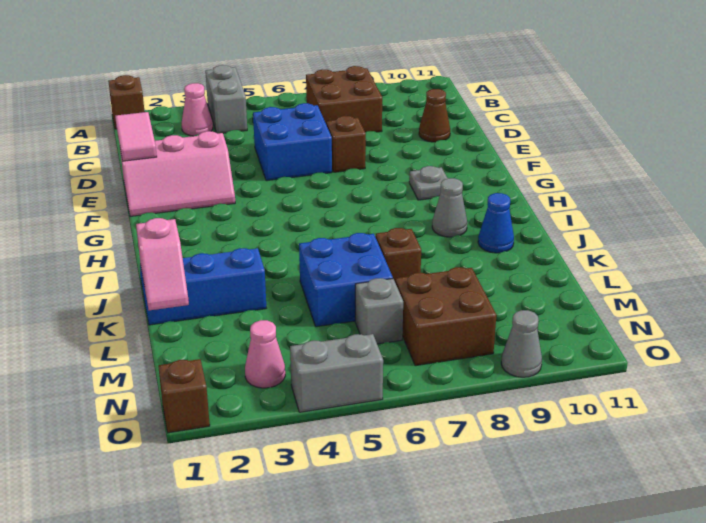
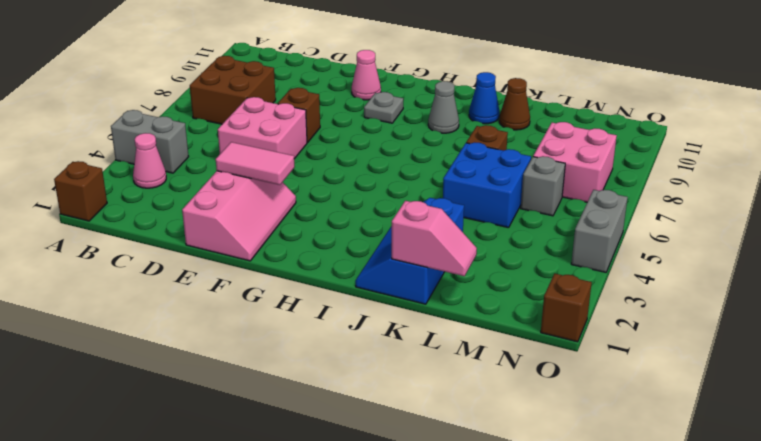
pink 1x2 tile [115,112,157,161] -> pink 1x2 tile moved to [216,142,295,185]
blue 2x2 brick [253,103,332,181] -> pink 2x2 brick [218,97,307,159]
brown 1x1 cone [419,89,450,142] -> brown 1x1 cone moved to [499,78,530,130]
brown 2x2 brick [395,267,496,366] -> pink 2x2 brick [533,122,617,202]
pink 1x1 cone [245,320,285,388] -> pink 1x1 cone moved to [352,50,381,100]
grey 1x1 cone [501,310,542,377] -> none

